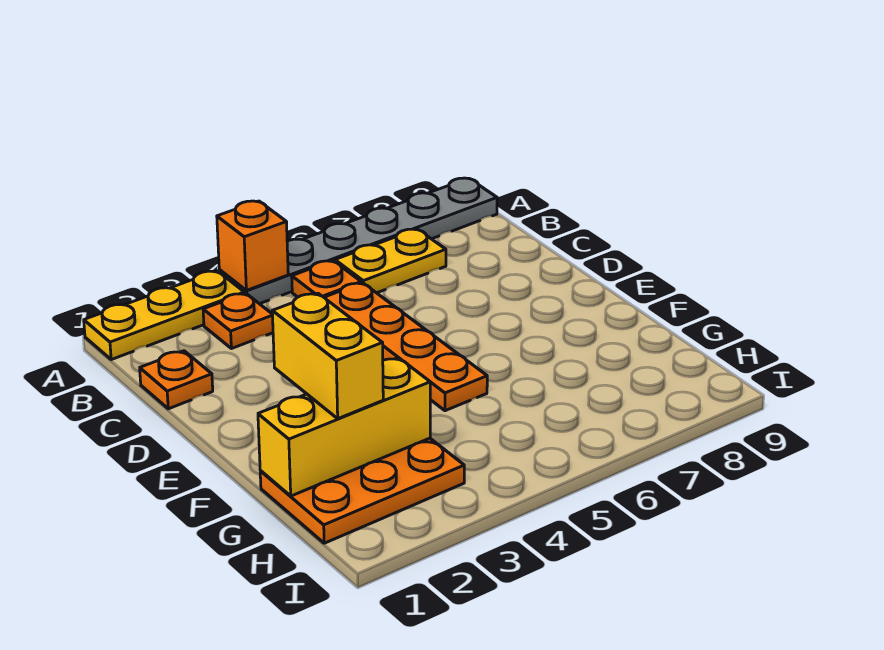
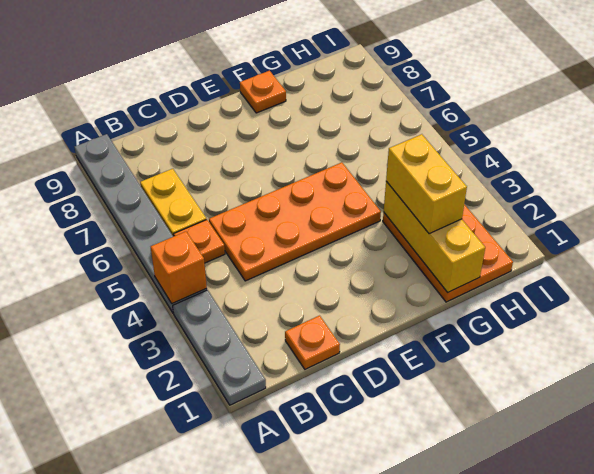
yellow 1x3 plate [84,271,244,360] -> grey 1x3 plate [173,290,266,405]
orange 1x1 plate [203,293,273,349] -> orange 1x1 plate moved to [240,71,286,113]
orange 1x4 plate [324,283,487,411] -> orange 2x4 plate [209,162,381,281]
yellow 1x2 brick [272,293,383,419] -> yellow 1x2 brick turned to [386,134,467,234]

